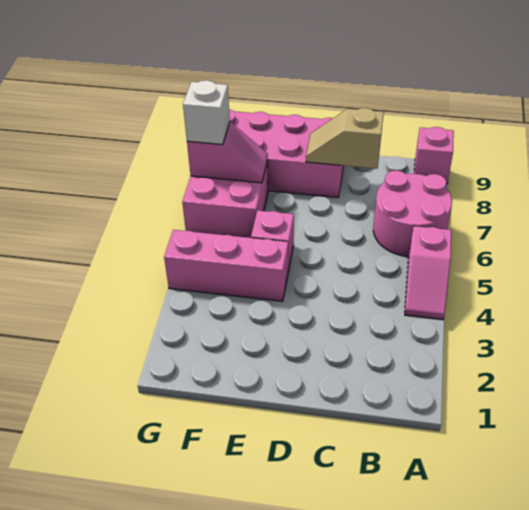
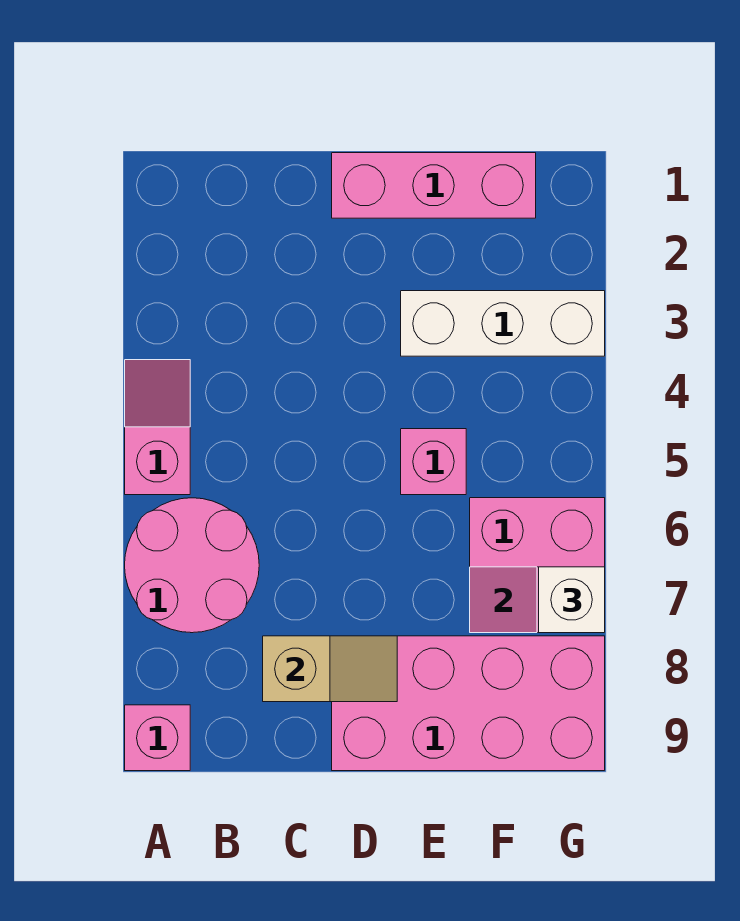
none -> white 1x3 brick [401,291,605,356]
pink 1x3 brick [164,230,288,301] -> pink 1x3 brick moved to [332,153,536,218]

